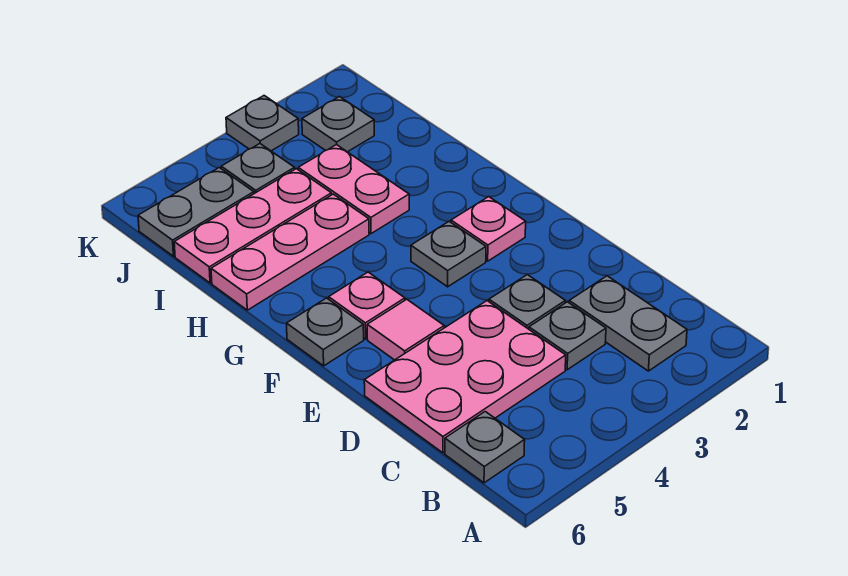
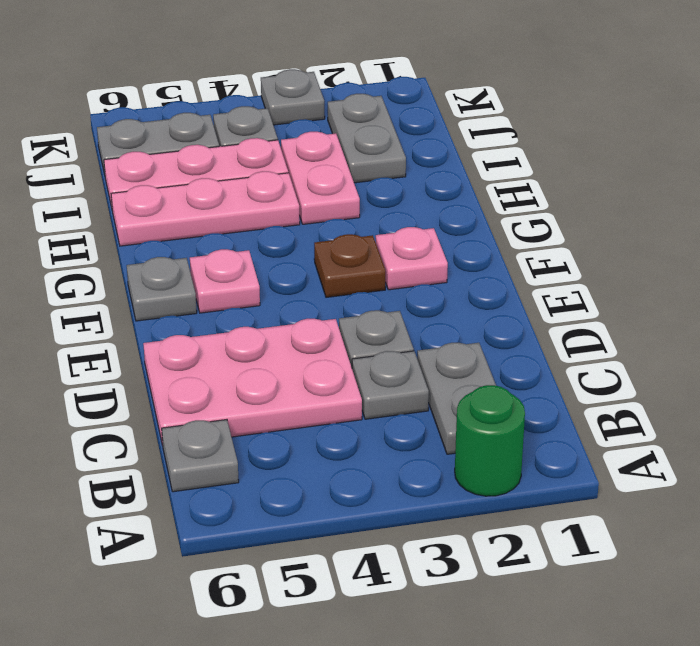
none -> green 1x1 round brick [455,385,525,496]
pink 1x1 tile [367,299,444,360] -> none
grey 1x1 plate [411,221,486,287] -> brown 1x1 plate [314,234,385,297]
grey 1x1 plate [302,97,374,152] -> grey 1x2 plate [328,94,406,183]

